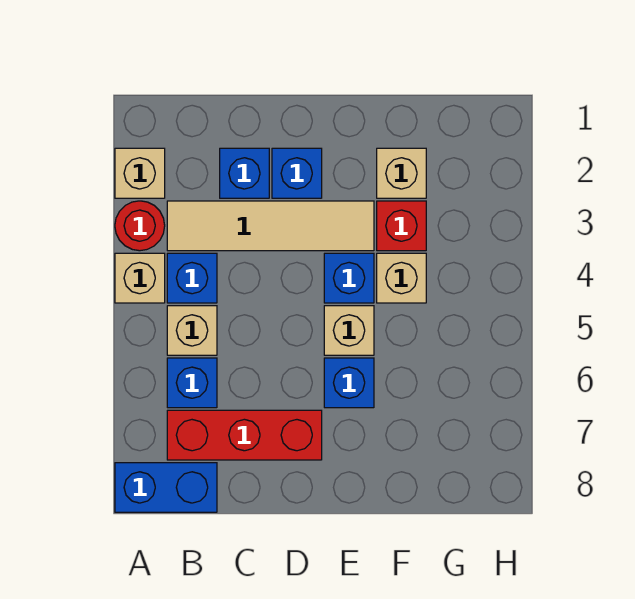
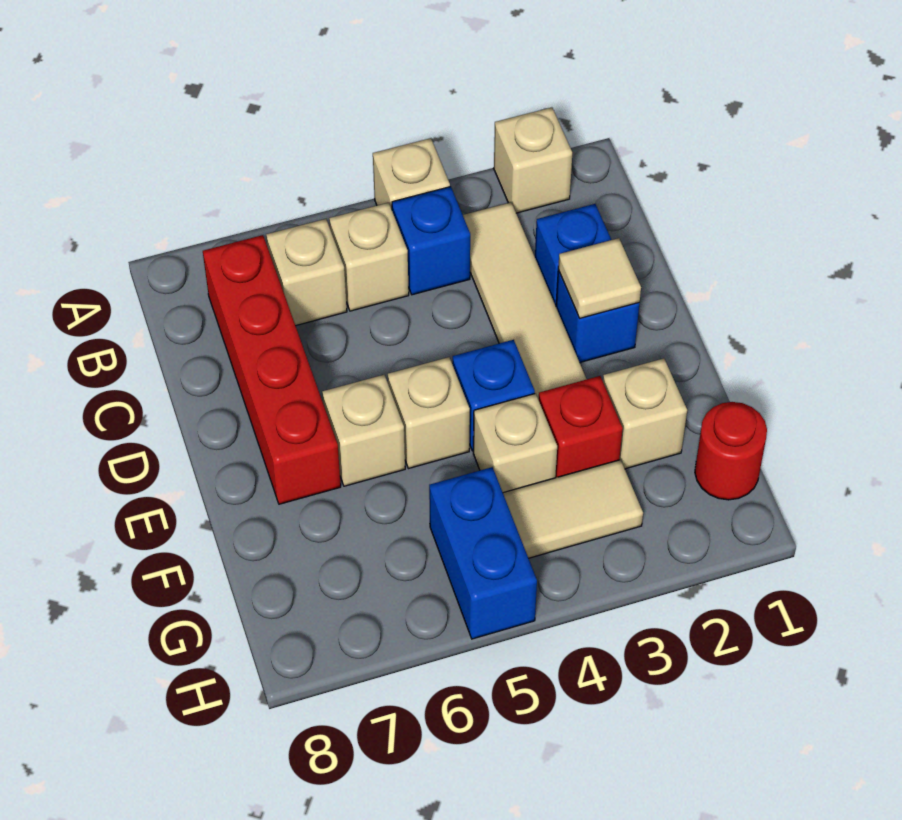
red 1x1 round brick [115,201,165,251] -> red 1x1 round brick moved to [695,402,767,500]
blue 1x2 brick [115,463,217,512] -> blue 1x2 brick moved to [429,467,537,639]
blue 1x1 brick [167,358,217,408] -> tan 1x1 brick [266,219,347,326]
red 1x3 brick [167,410,322,460] -> red 1x4 brick [203,235,341,504]
none -> tan 1x1 tile [558,238,641,318]
blue 1x1 brick [324,358,374,408] -> tan 1x1 brick [322,375,405,486]
none -> tan 1x2 tile [503,460,643,558]

